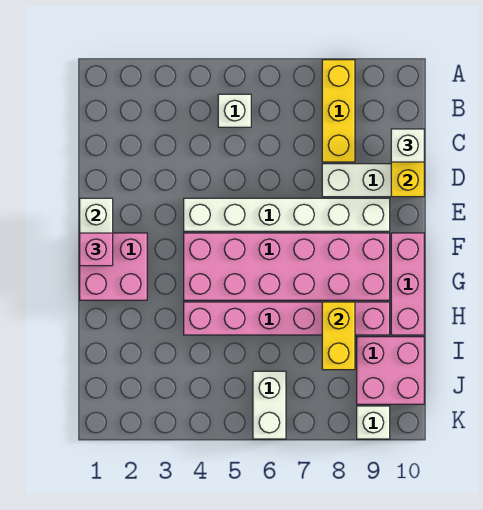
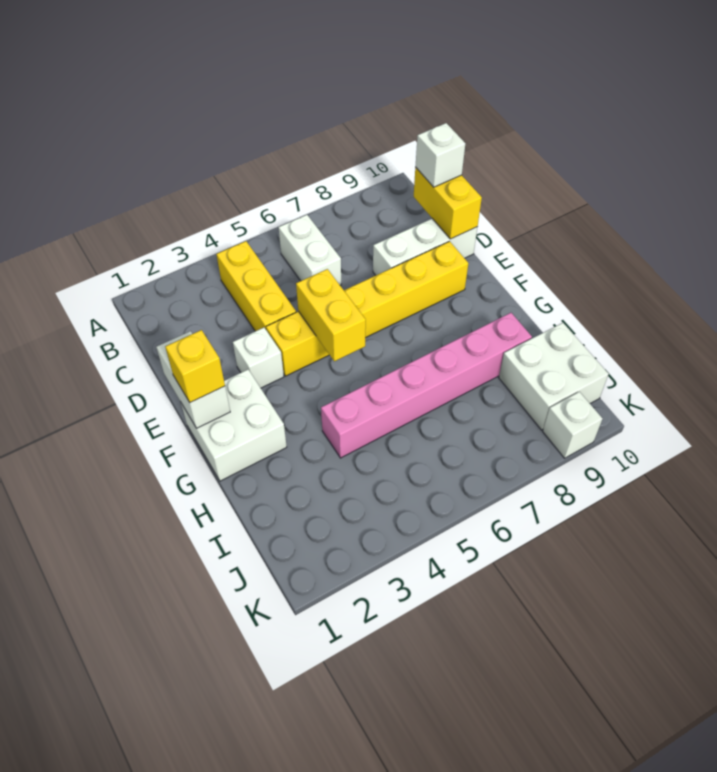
yellow 1x3 brick [322,60,355,162] -> yellow 1x3 brick moved to [216,241,296,331]
white 1x1 brick [218,94,251,127] -> white 1x1 brick moved to [233,328,284,388]
white 1x6 brick [184,198,390,231] -> yellow 1x6 brick [266,241,468,376]
pink 2x2 brick [80,233,147,300] -> white 2x2 brick [181,370,287,481]
pink 1x1 brick [80,233,113,266] -> yellow 1x1 brick [165,330,225,403]
pink 2x6 brick [184,233,390,300] -> none
pink 1x3 brick [391,233,424,335] -> none
yellow 1x2 brick [322,302,355,370] -> yellow 1x2 brick moved to [296,269,366,361]
pink 2x2 brick [357,337,424,404] -> white 2x2 brick [499,323,609,430]
white 1x2 brick [253,371,286,439] -> white 1x2 brick moved to [279,215,341,285]

